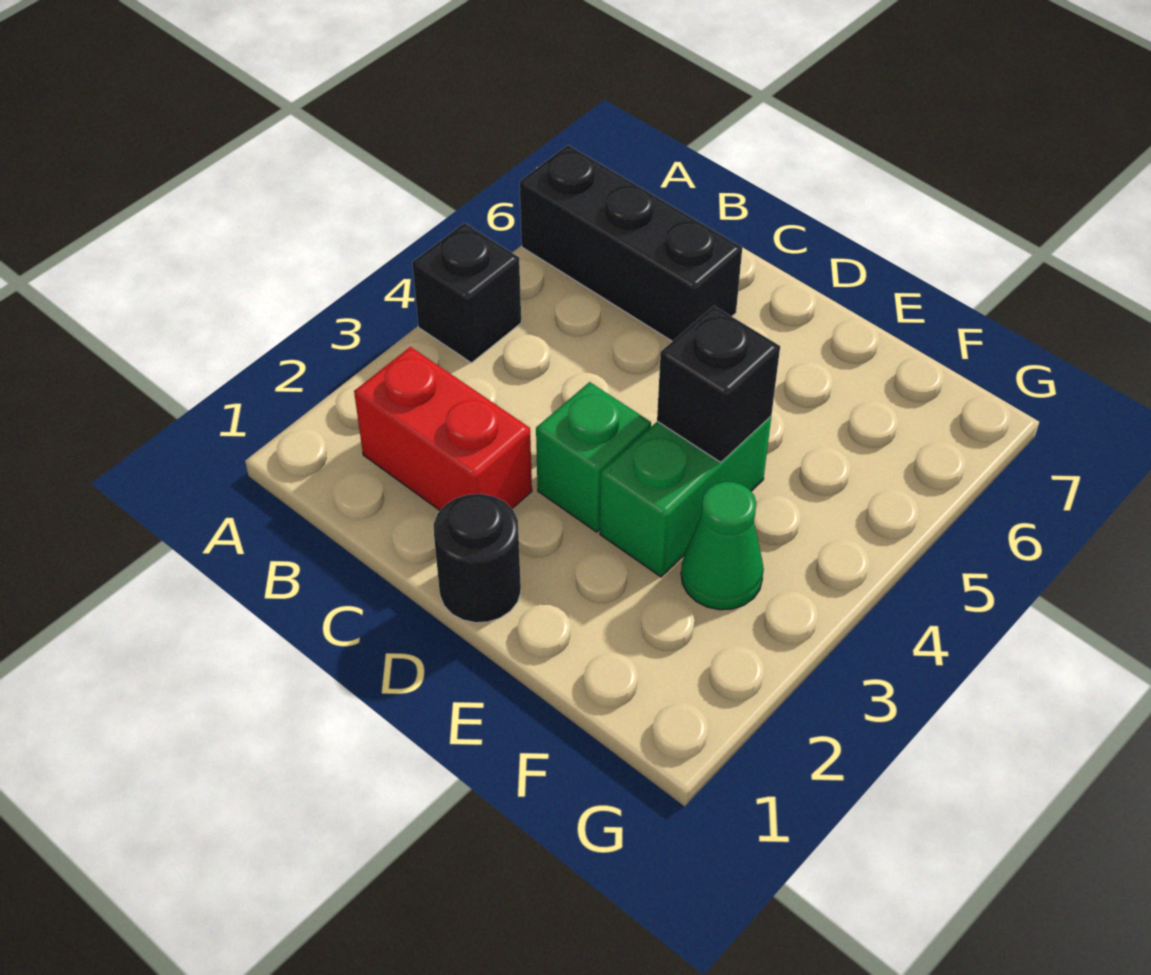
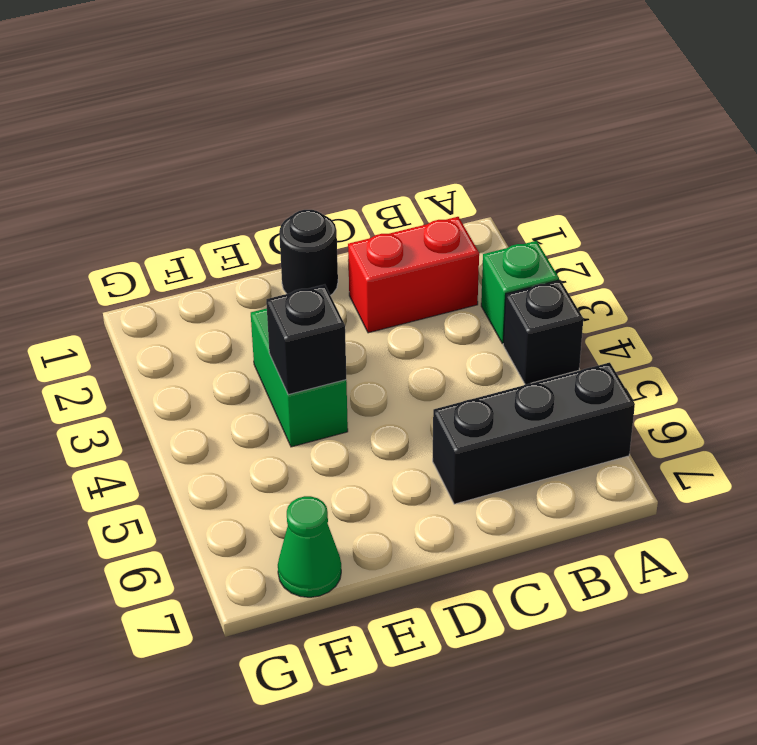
green 1x1 brick [536,382,651,532] -> green 1x1 brick moved to [481,241,559,344]
green 1x1 cone [681,482,764,610] -> green 1x1 cone moved to [278,496,341,597]

